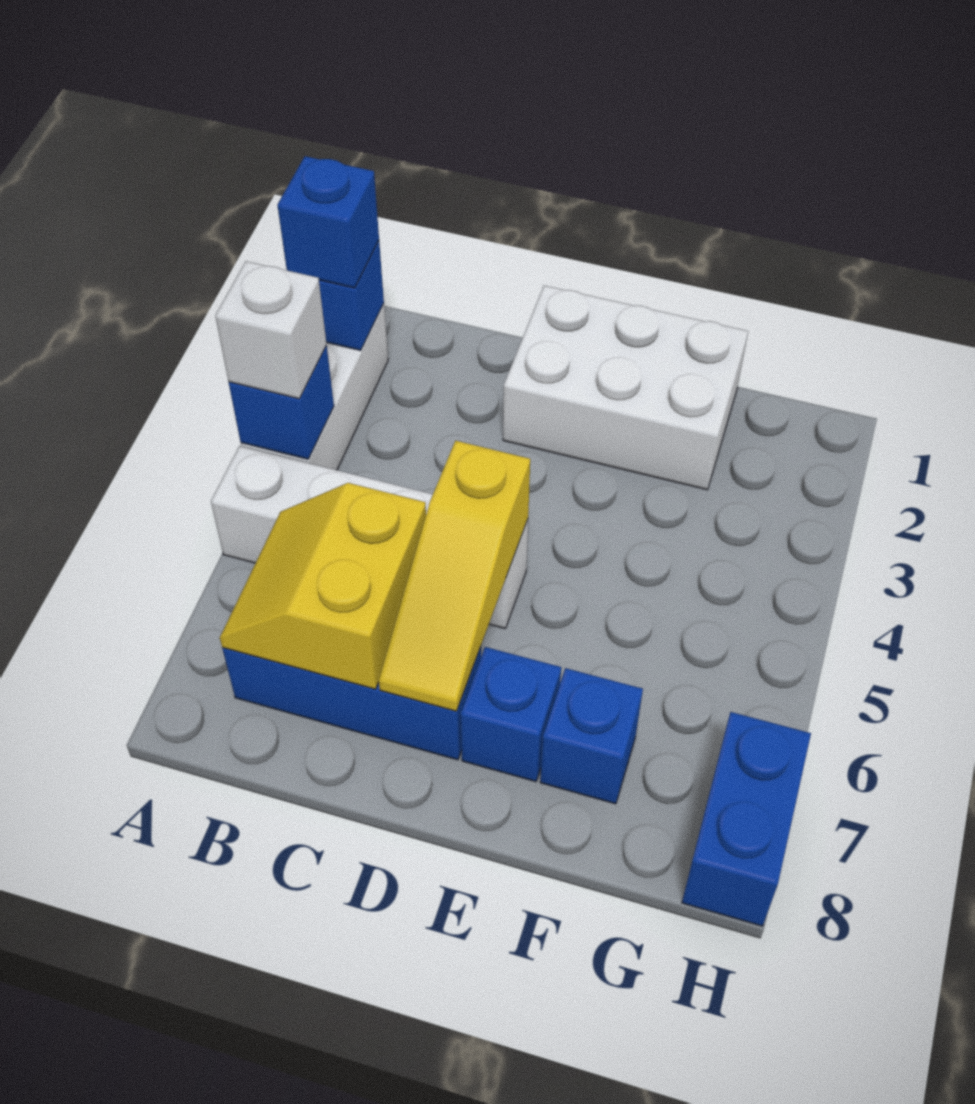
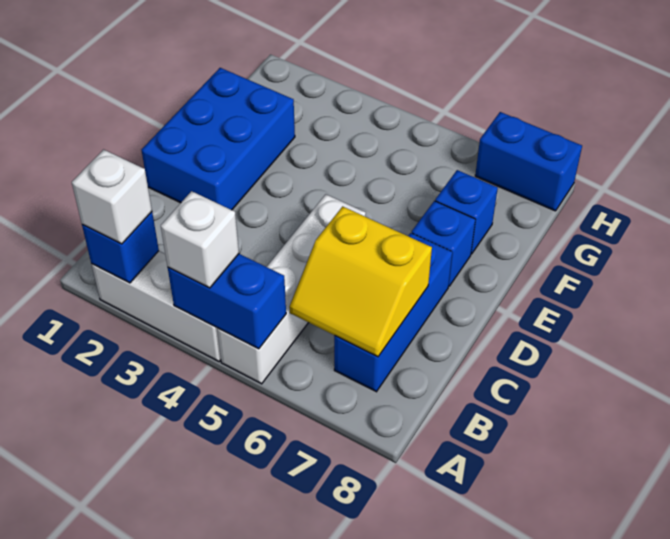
blue 1x1 brick [277,156,379,288] -> white 1x1 brick [72,150,152,244]
blue 1x1 brick [229,346,334,459] -> blue 1x2 brick [168,254,286,349]
white 2x3 brick [503,286,748,490] -> blue 2x3 brick [141,68,295,210]
yellow 1x3 slope [379,441,530,711] -> none

